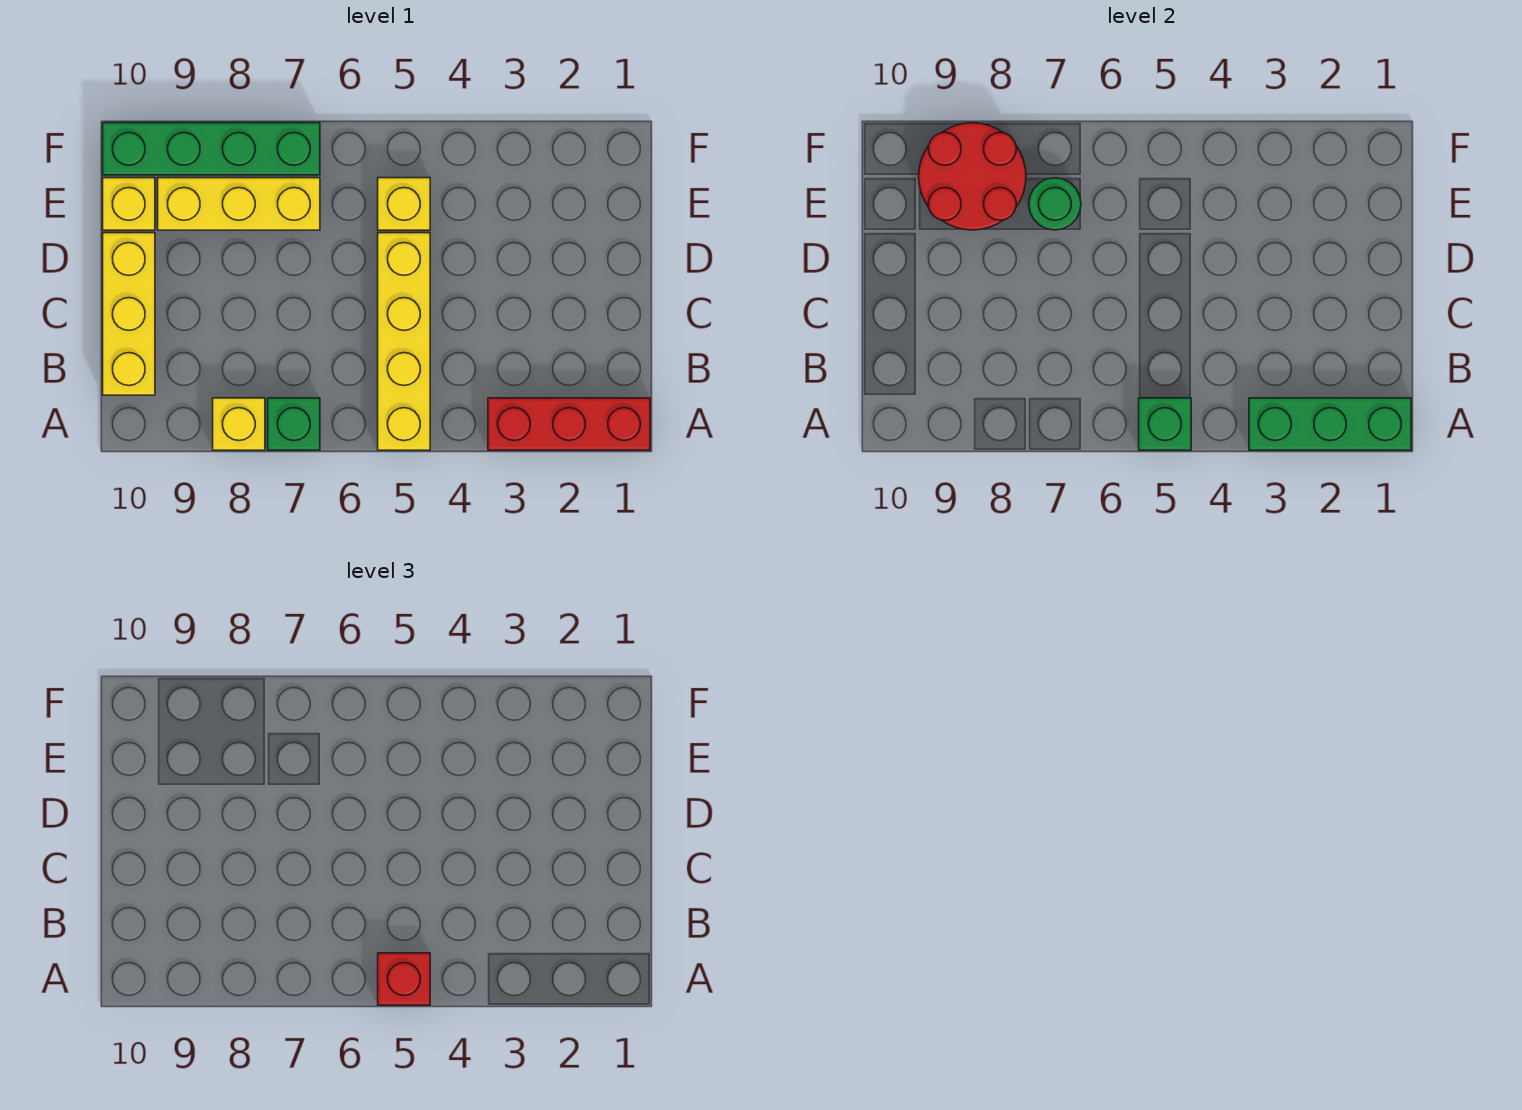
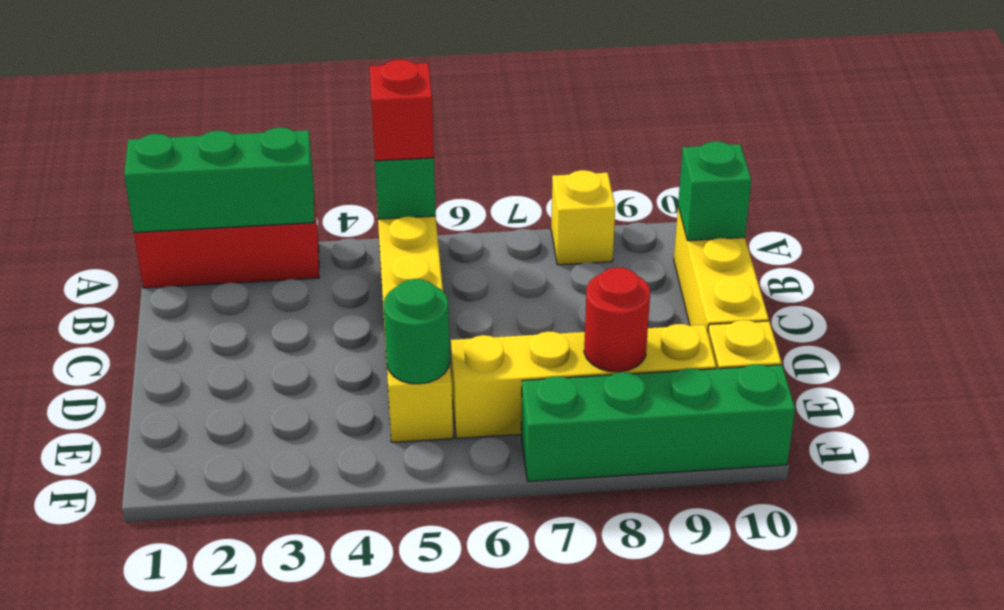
green 1x1 brick [268,398,320,450] -> green 1x1 brick moved to [678,141,751,241]
yellow 1x3 brick [158,178,320,230] -> yellow 1x4 brick [451,324,716,438]
green 1x1 round brick [1029,178,1081,230] -> green 1x1 round brick moved to [384,279,450,384]
red 2x2 round brick [919,123,1026,230] -> red 1x1 round brick [584,267,650,372]

